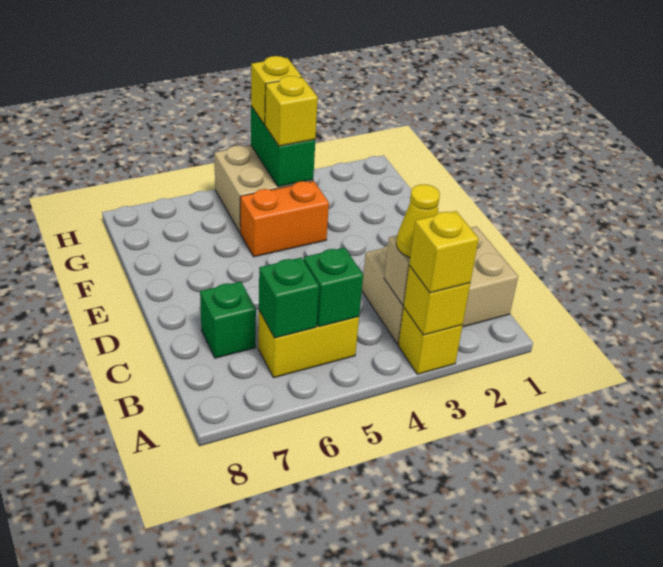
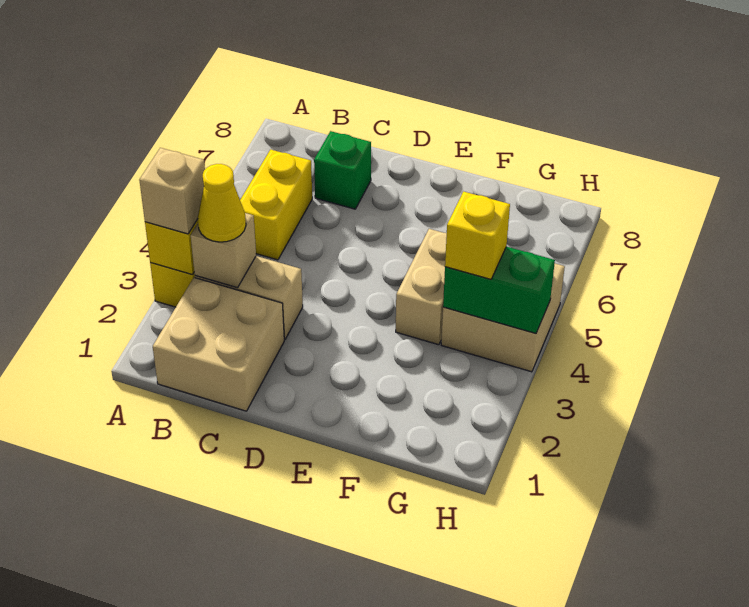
yellow 1x1 brick [409,211,479,293] -> tan 1x1 brick [139,148,205,234]
green 1x1 brick [304,248,363,327] -> none
green 1x1 brick [259,258,319,338] -> none
orange 1x2 brick [240,181,329,257] -> tan 1x2 brick [396,229,447,345]
yellow 1x1 brick [251,56,302,125] -> none

